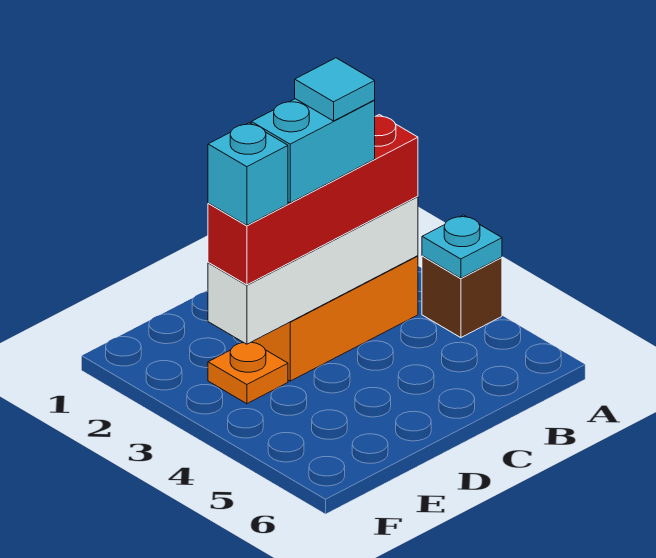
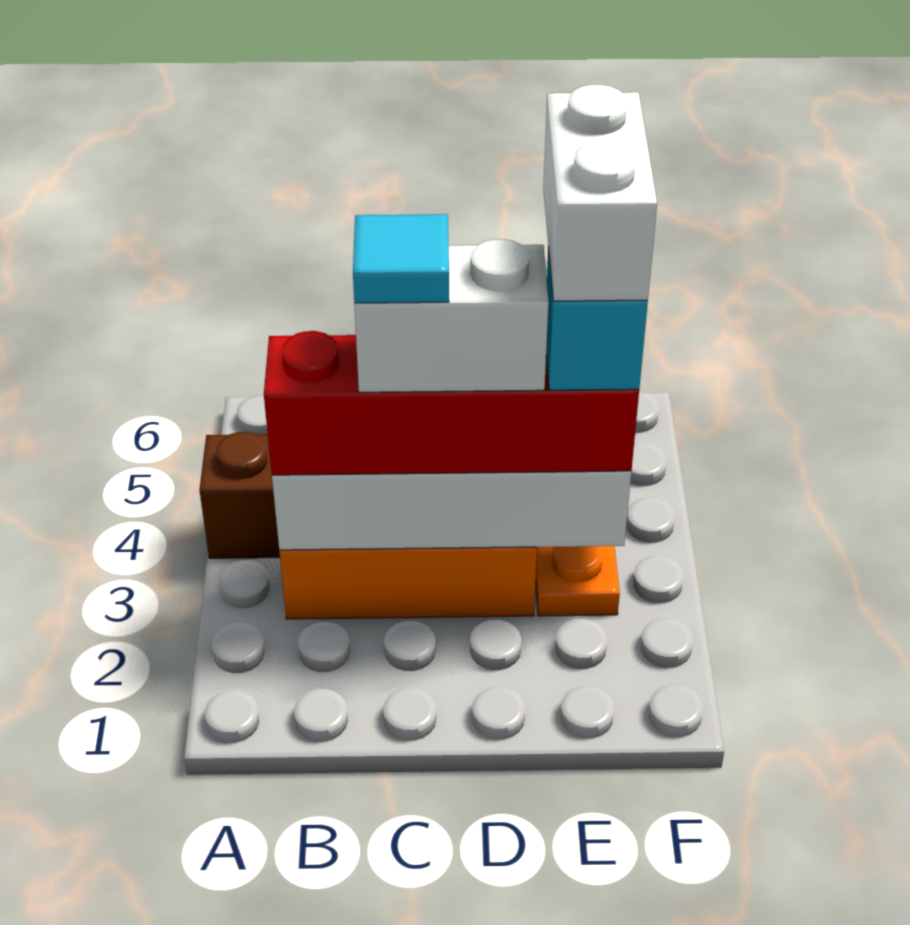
cyan 1x1 plate [422,215,502,278] -> none
cyan 1x2 brick [251,99,375,203] -> white 1x2 brick [354,239,549,392]
none -> white 1x2 brick [543,85,657,301]

